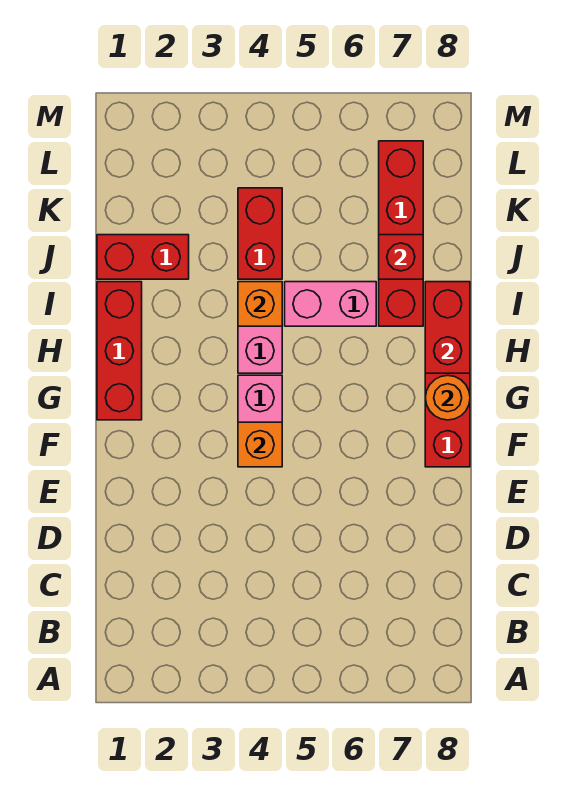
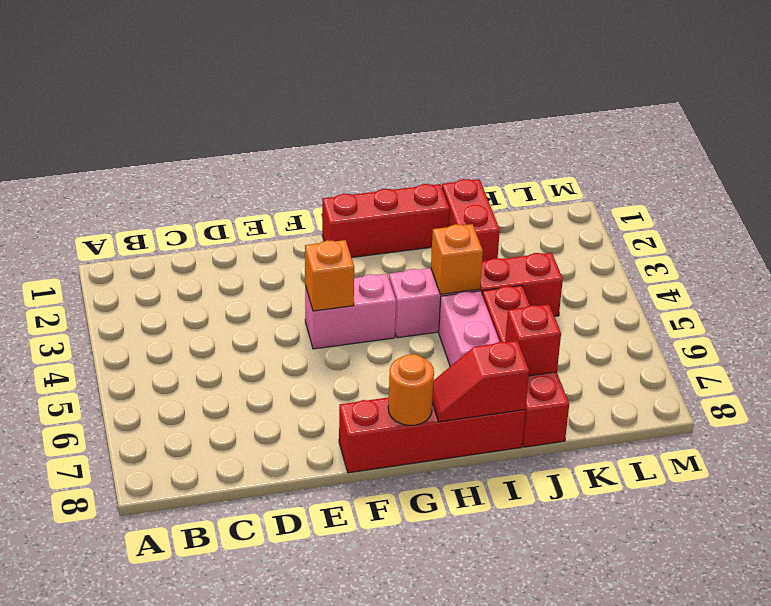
red 1x2 brick [425,282,470,373] -> red 1x2 slope [432,341,529,422]
red 1x4 brick [379,141,423,326] -> red 1x4 brick turned to [482,286,569,447]

